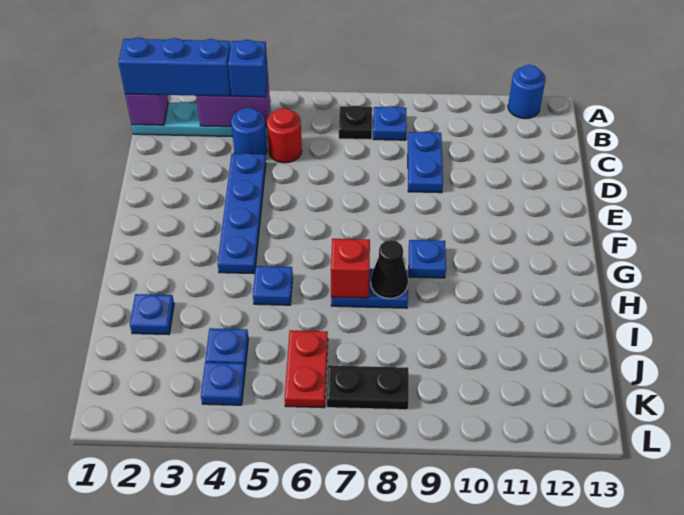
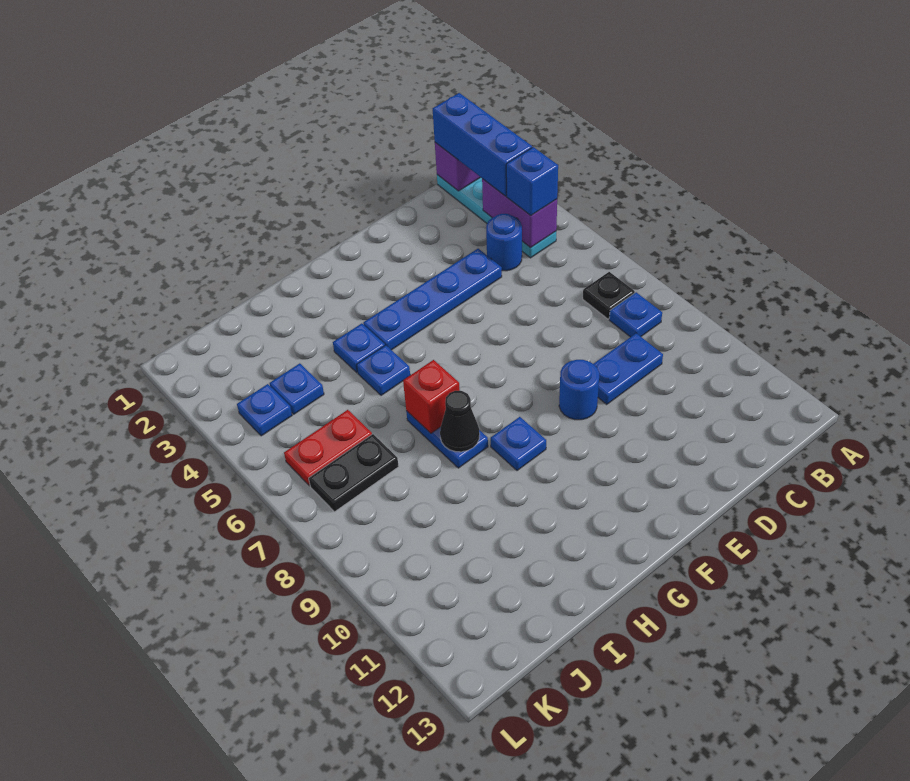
blue 1x1 round brick [508,65,546,119] -> blue 1x1 round brick moved to [559,360,599,420]
red 1x1 round brick [267,108,302,163] -> none
blue 1x1 plate [130,294,174,335] -> blue 1x1 plate moved to [333,323,385,373]
black 1x2 plate [327,365,409,410] -> black 1x2 plate turned to [309,434,399,512]

